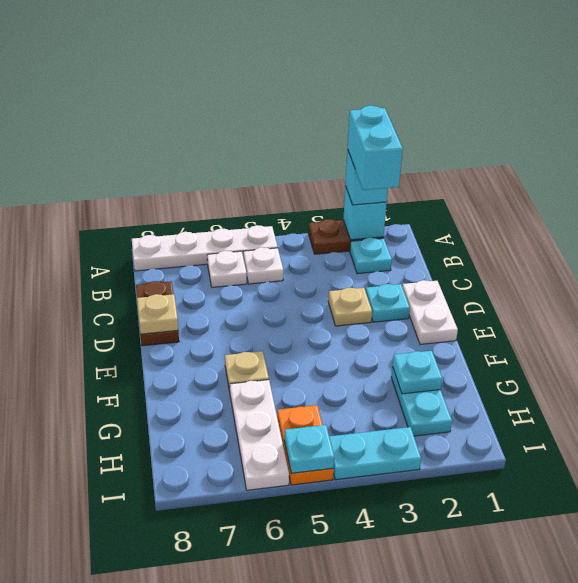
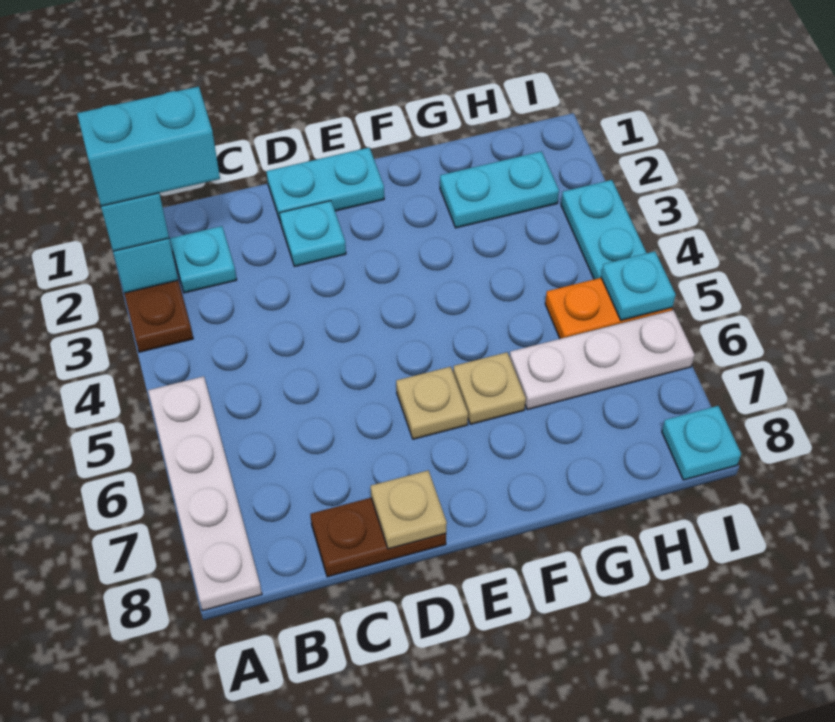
white 1x1 plate [244,247,283,284] -> none
white 1x1 plate [207,251,247,287] -> none
white 1x2 plate [402,280,458,344] -> cyan 1x2 plate [266,148,384,223]
tan 1x1 plate [328,288,372,326] -> tan 1x1 plate moved to [396,367,468,439]
cyan 1x1 plate [393,351,442,394] -> cyan 1x1 plate moved to [662,406,741,480]

